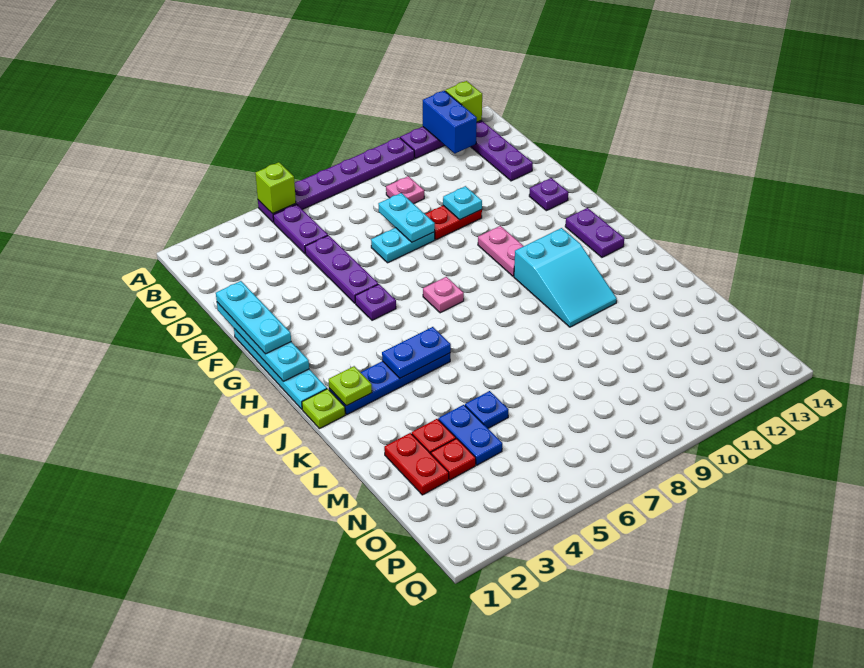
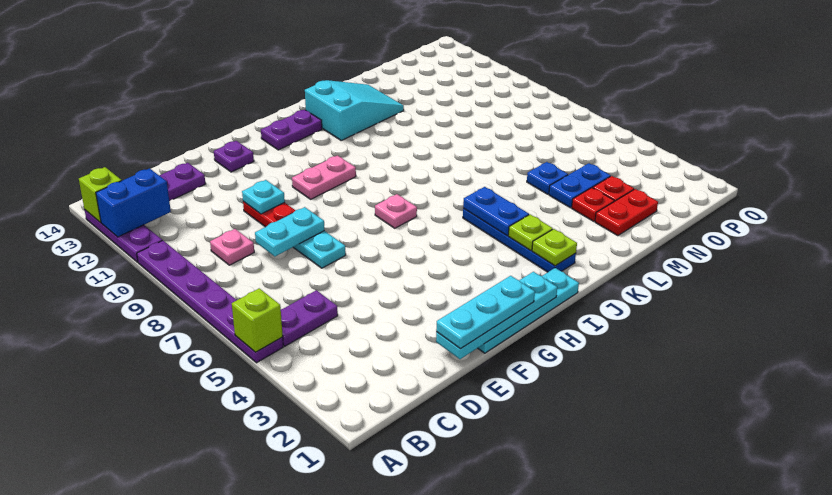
purple 1x3 plate [305,235,378,303] -> none
purple 1x1 plate [355,284,396,320] -> none
cyan 2x3 slope [514,228,617,327] -> cyan 2x3 slope moved to [305,80,404,140]
lime 1x1 plate [302,389,345,429] -> lime 1x1 plate moved to [508,214,553,250]

